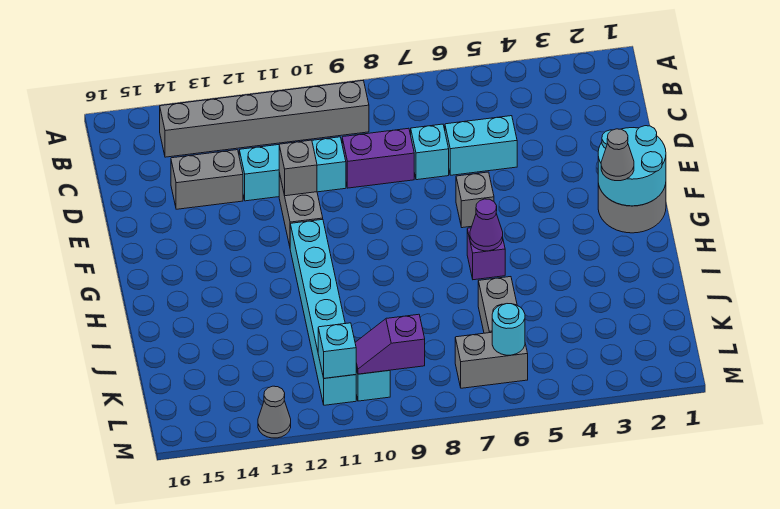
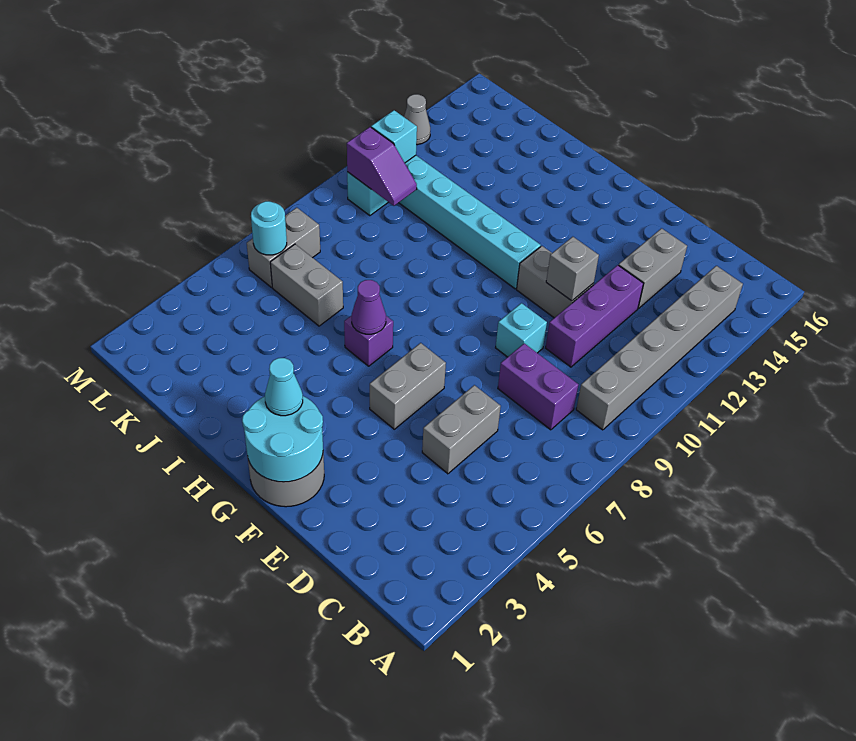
cyan 1x2 brick [445,116,517,175] -> grey 1x2 brick [422,385,501,474]
cyan 1x1 brick [411,124,449,180] -> cyan 1x1 brick moved to [496,303,547,357]
purple 1x2 brick [342,128,414,188] -> purple 1x2 brick turned to [498,343,578,430]
cyan 1x3 brick [239,137,346,201] -> purple 1x3 brick [546,265,643,367]
grey 1x1 brick [456,172,494,228] -> grey 1x2 brick [370,343,446,429]
grey 1x1 cone [601,129,634,181] -> cyan 1x1 cone [265,358,303,416]
purple 1x2 slope [355,314,425,374] -> purple 1x2 slope turned to [347,127,417,206]

